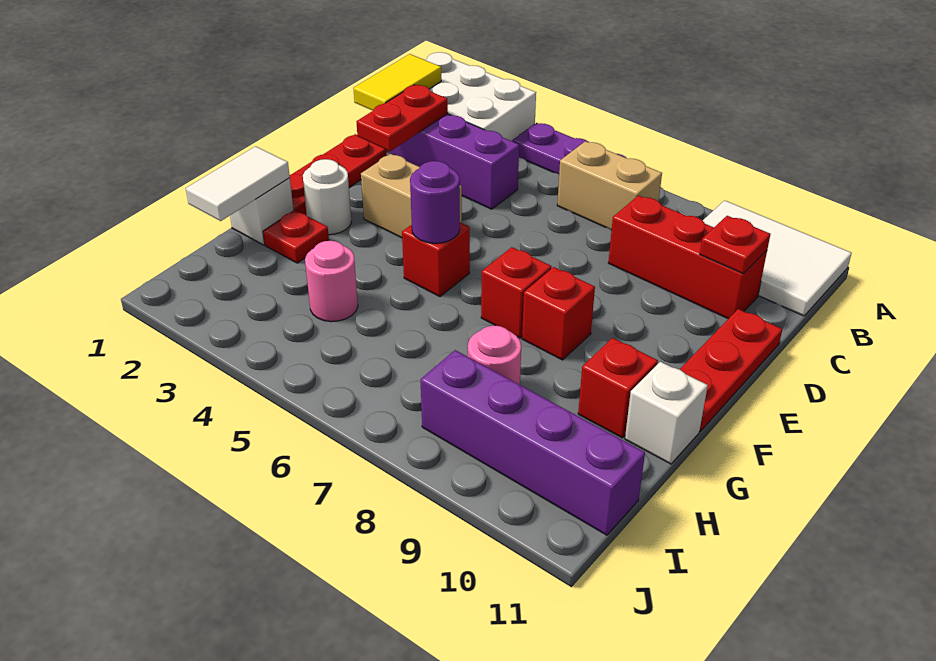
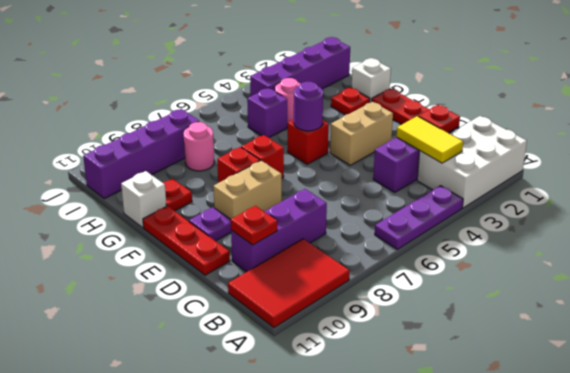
white 2x3 tile [703,200,852,316] -> red 2x3 tile [228,239,350,328]
yellow 1x2 tile [353,54,441,111] -> yellow 1x2 tile moved to [397,116,463,163]
tan 1x2 brick [557,141,662,230] -> tan 1x2 brick moved to [213,161,282,219]
red 1x2 plate [356,85,448,151] -> red 1x1 plate [418,105,460,133]
red 1x3 brick [608,196,767,319] -> purple 1x3 brick [231,189,327,272]
none -> purple 1x1 plate [189,207,231,241]
white 1x1 round brick [303,159,352,235] -> none
white 1x2 tile [186,146,290,221] -> none
red 1x1 brick [578,338,658,438] -> red 1x1 plate [163,179,192,211]
none -> purple 1x1 brick [247,88,287,138]
none -> purple 1x4 brick [250,37,350,96]

